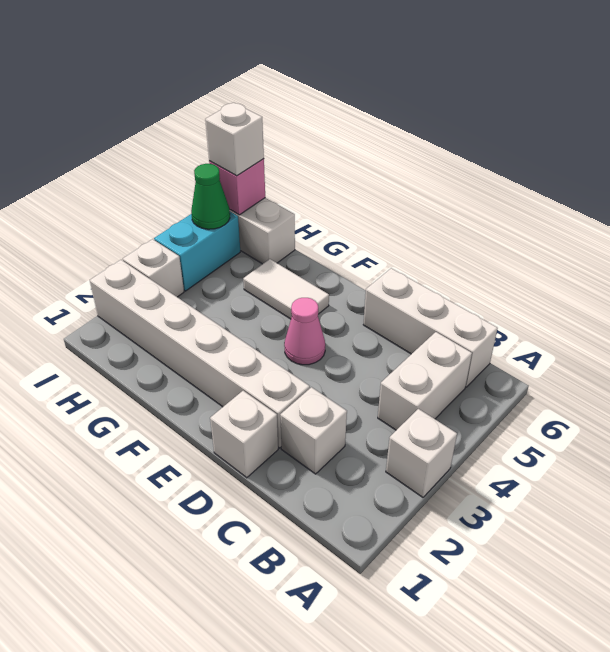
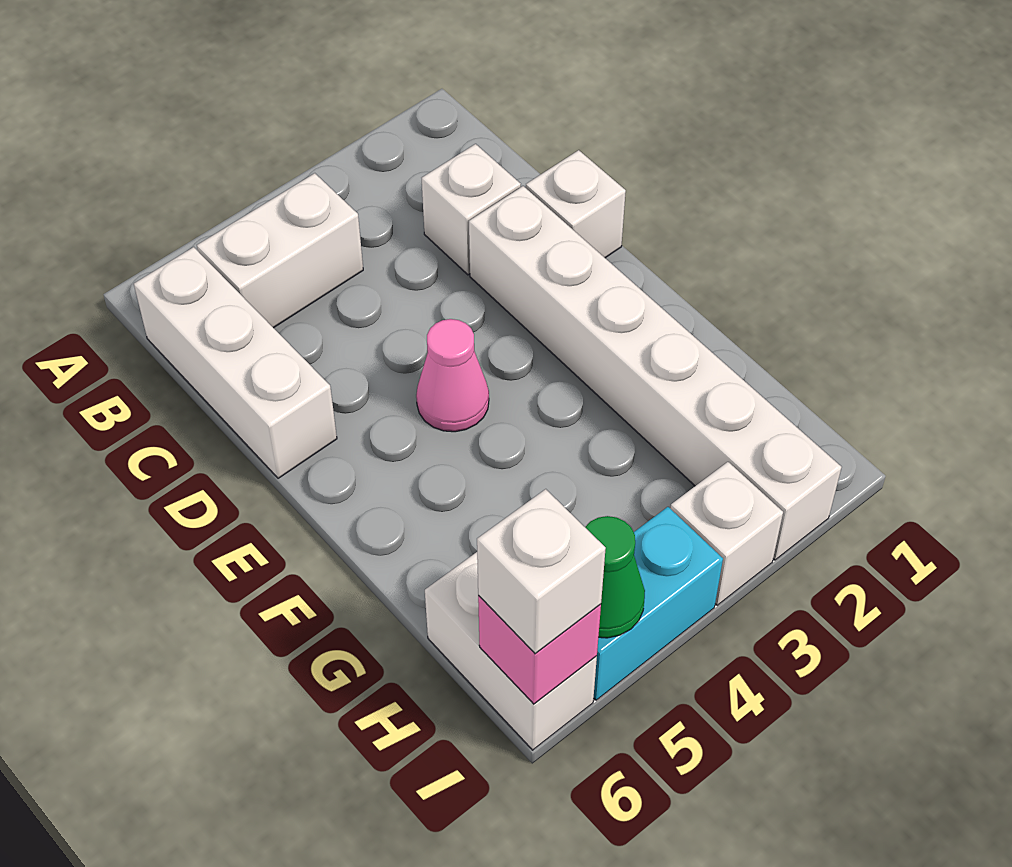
white 1x1 brick [386,409,457,497] -> none
white 1x2 tile [243,259,329,319] -> none

